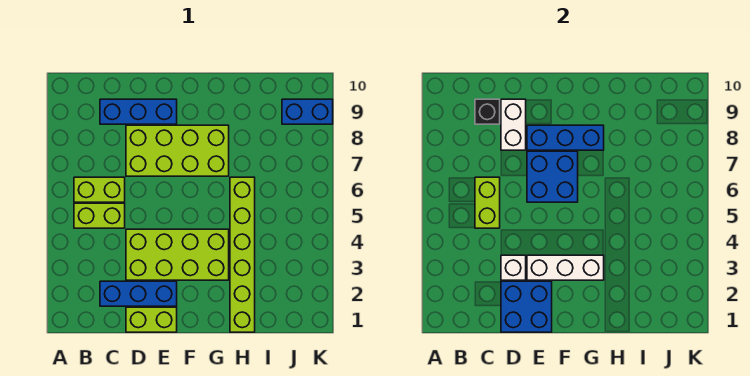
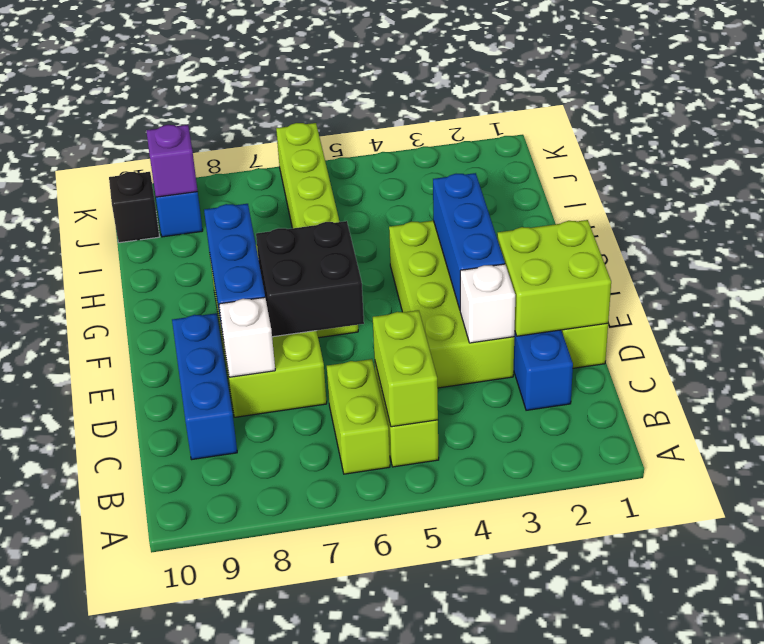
lime 1x2 brick [475,177,500,228] -> lime 1x2 brick turned to [373,310,438,427]
black 1x1 brick [475,99,500,124] -> black 1x1 brick moved to [109,172,159,243]
blue 2x2 brick [501,281,552,332] -> lime 2x2 brick [497,220,611,336]
white 1x2 brick [501,99,526,150] -> white 1x1 brick [219,297,275,377]
white 1x3 brick [527,255,604,280] -> blue 1x3 brick [433,173,505,309]
blue 2x2 brick [527,151,578,202] -> black 2x2 brick [256,221,364,337]
lime 1x6 brick [230,177,255,332] -> lime 1x6 brick turned to [276,123,358,338]
none -> purple 1x1 brick [146,125,198,197]

